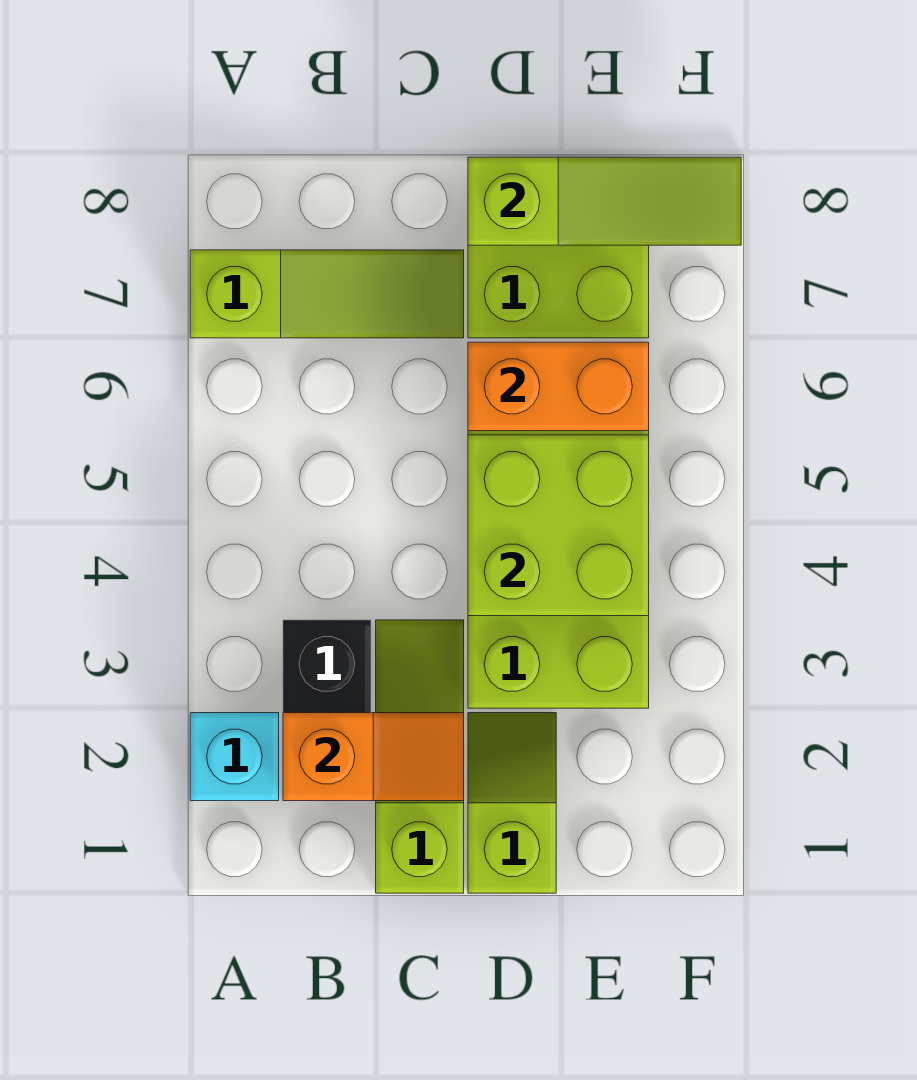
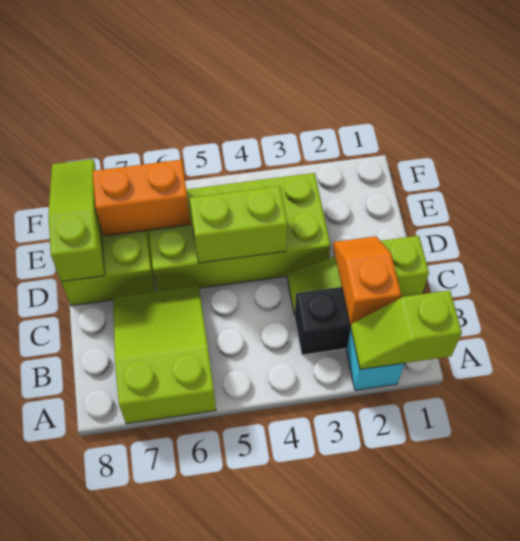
lime 1x3 slope [190,250,464,338] -> lime 2x3 slope [113,286,216,424]
lime 1x2 slope [468,713,556,893] -> lime 1x2 slope moved to [351,290,462,369]
lime 2x2 brick [468,435,649,616] -> lime 1x2 brick [190,186,287,263]
orange 1x2 brick [468,342,649,431] -> orange 1x2 brick turned to [92,160,191,236]

